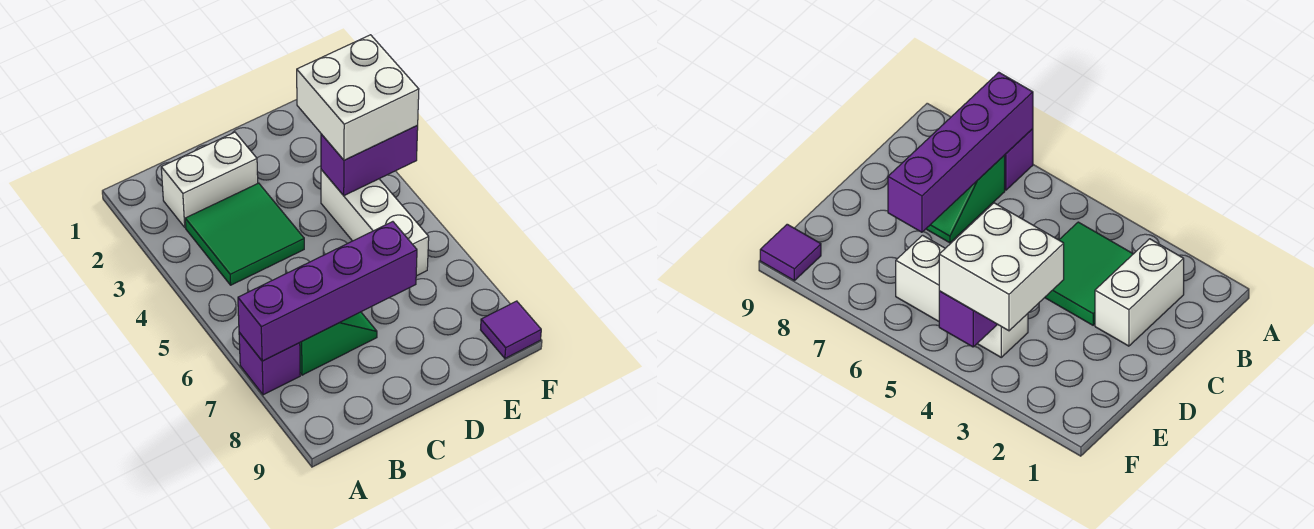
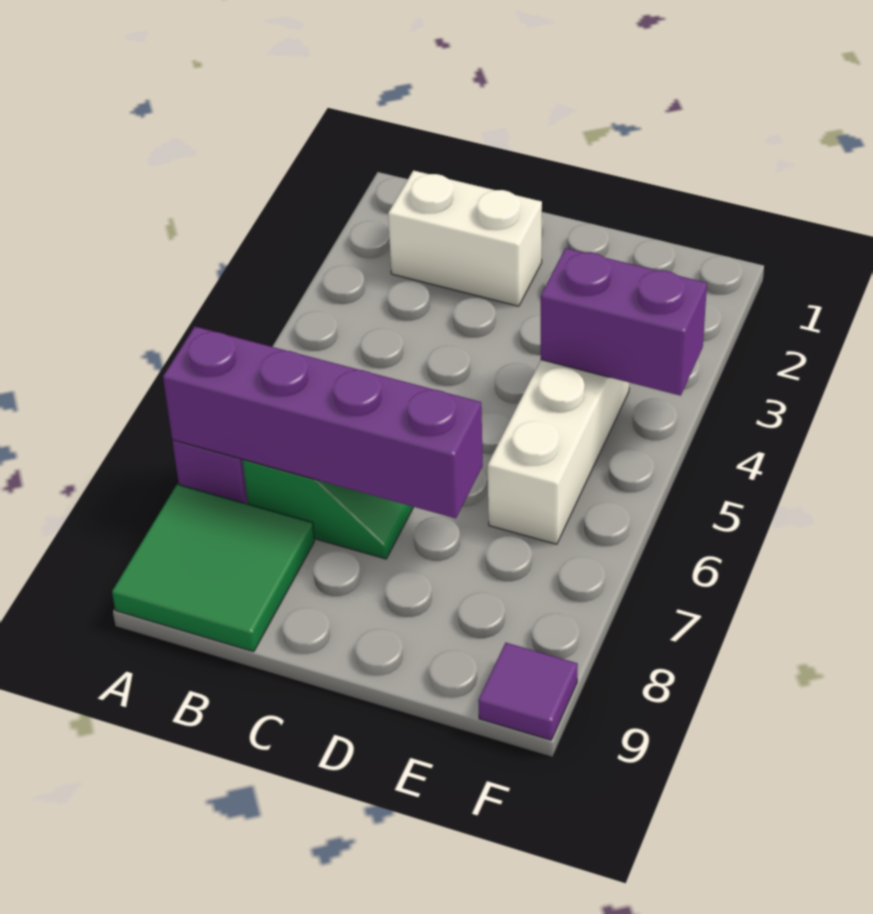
green 2x2 tile [185,183,304,285] -> green 2x2 tile moved to [112,484,314,652]
white 2x2 brick [297,35,419,160] -> none

